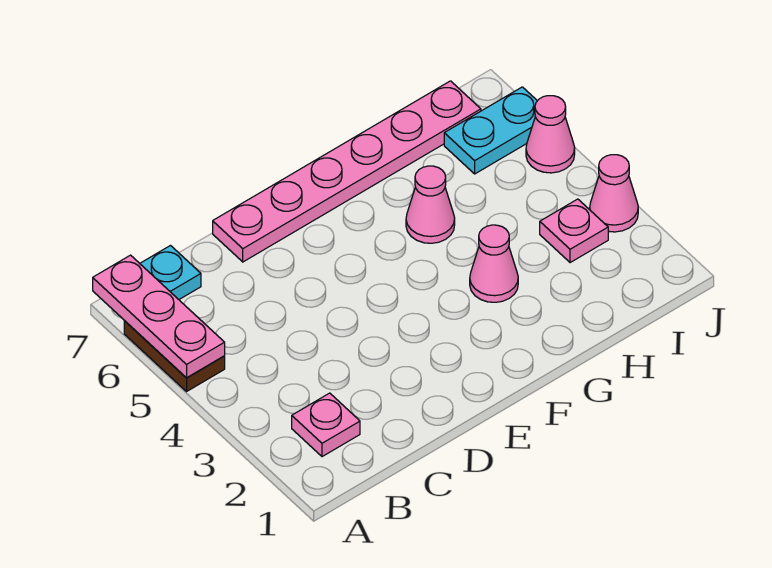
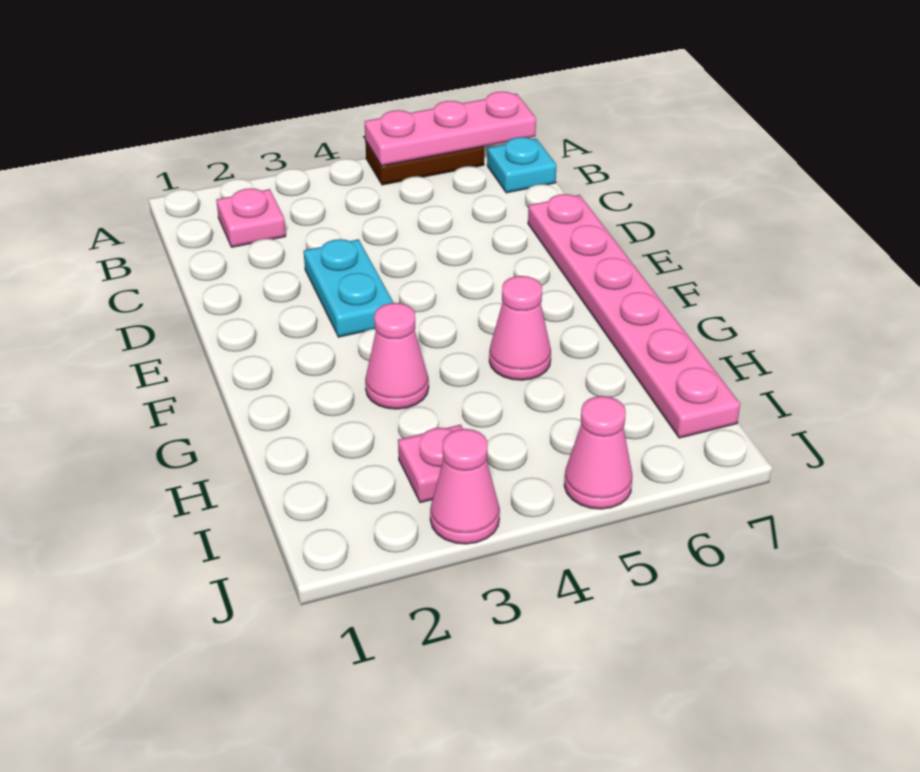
cyan 1x2 plate [444,87,537,174] -> cyan 1x2 plate moved to [304,239,394,337]

